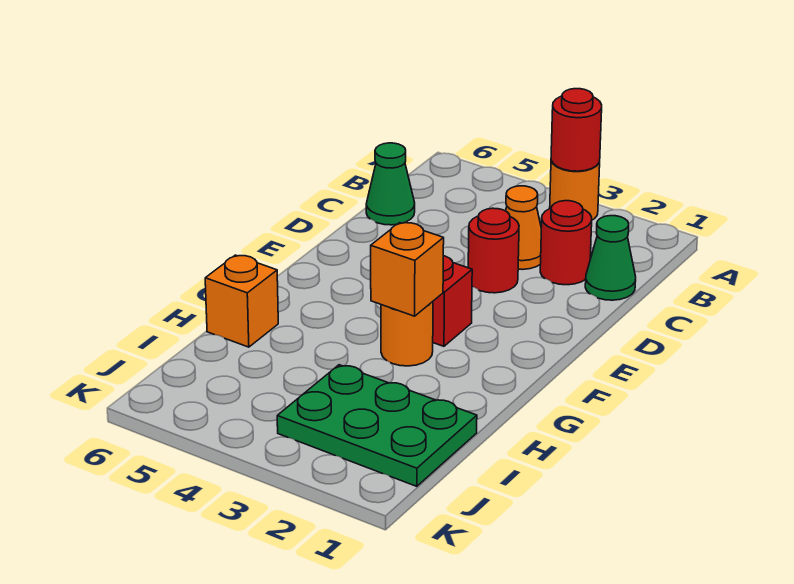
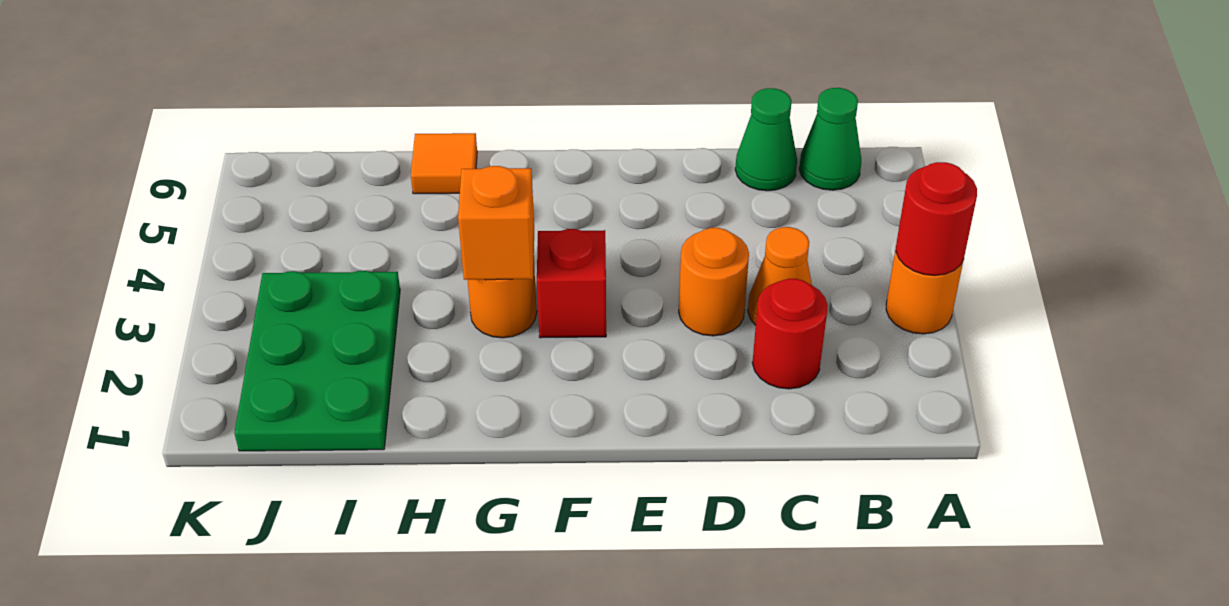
green 1x1 cone [585,216,636,300] -> green 1x1 cone moved to [799,88,861,190]
red 1x1 round brick [468,208,519,293] -> orange 1x1 round brick [679,228,749,336]
orange 1x1 brick [205,255,278,347] -> orange 1x1 tile [411,133,477,194]

